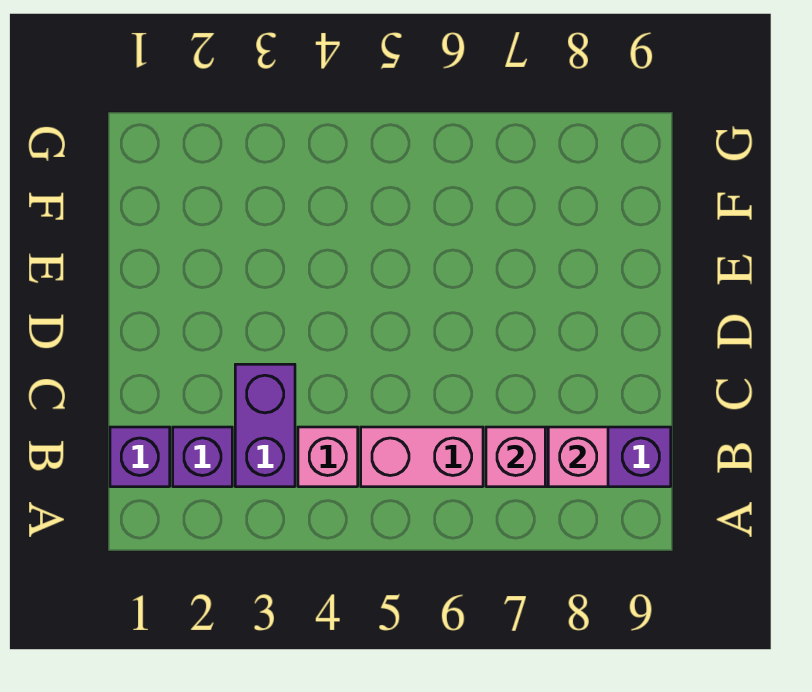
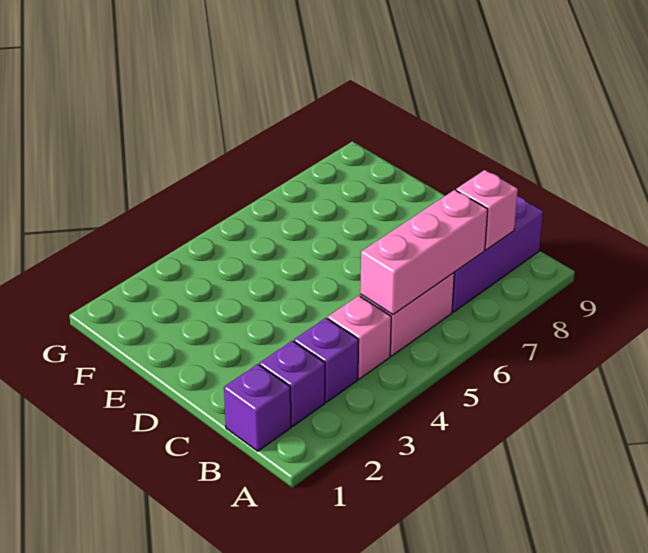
purple 1x2 brick [235,364,295,487] -> purple 1x1 brick [294,318,359,402]
pink 1x1 brick [486,427,545,487] -> pink 1x3 brick [360,190,488,315]

